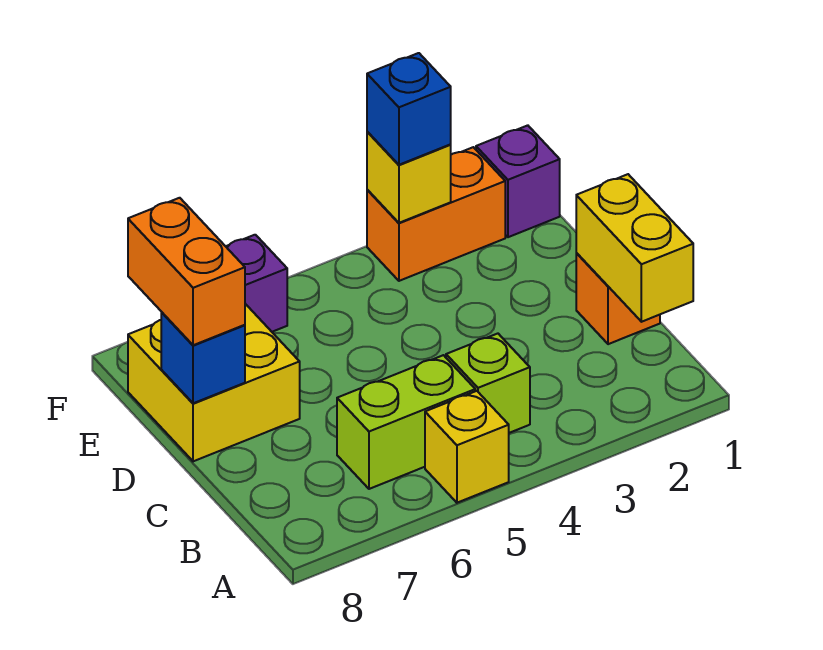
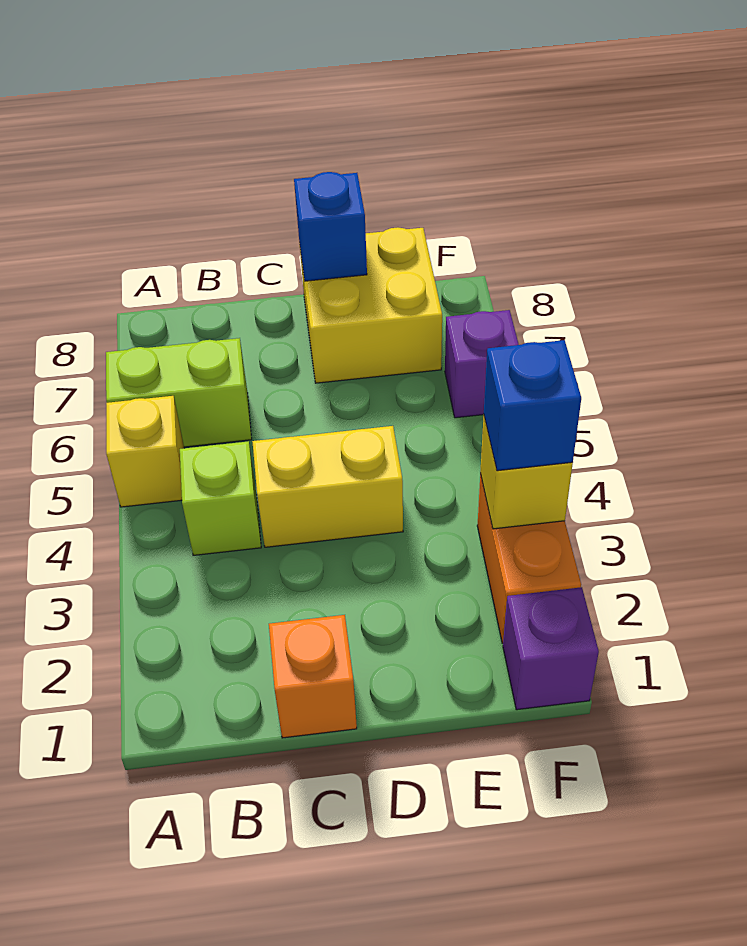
yellow 1x2 brick [576,174,693,322] -> yellow 1x2 brick moved to [252,426,403,547]
lime 1x2 brick [337,355,475,489] -> lime 1x2 brick turned to [106,338,252,447]
orange 1x2 brick [128,198,245,345] -> none

